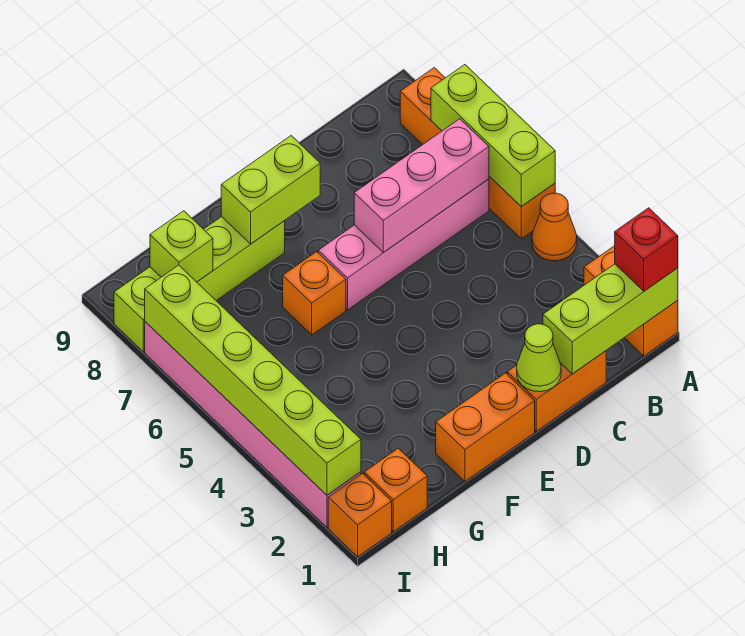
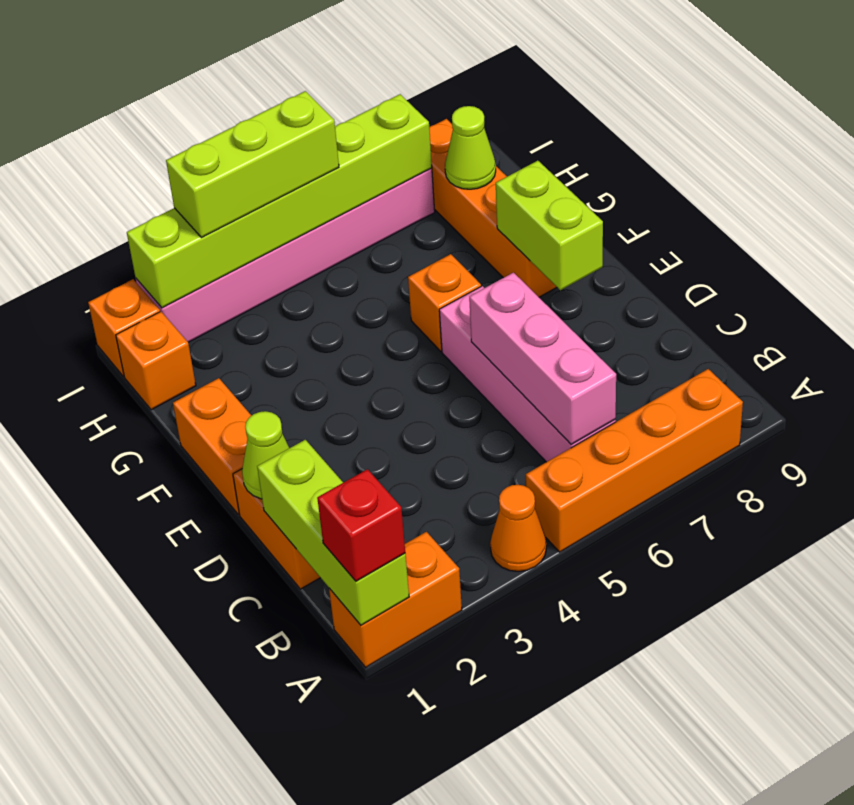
lime 1x3 brick [431,65,555,207] -> lime 1x3 brick moved to [166,91,339,238]
lime 1x4 brick [114,217,285,352] -> orange 1x4 brick [429,119,557,297]
lime 1x1 brick [150,211,213,282] -> lime 1x1 cone [445,106,496,189]

